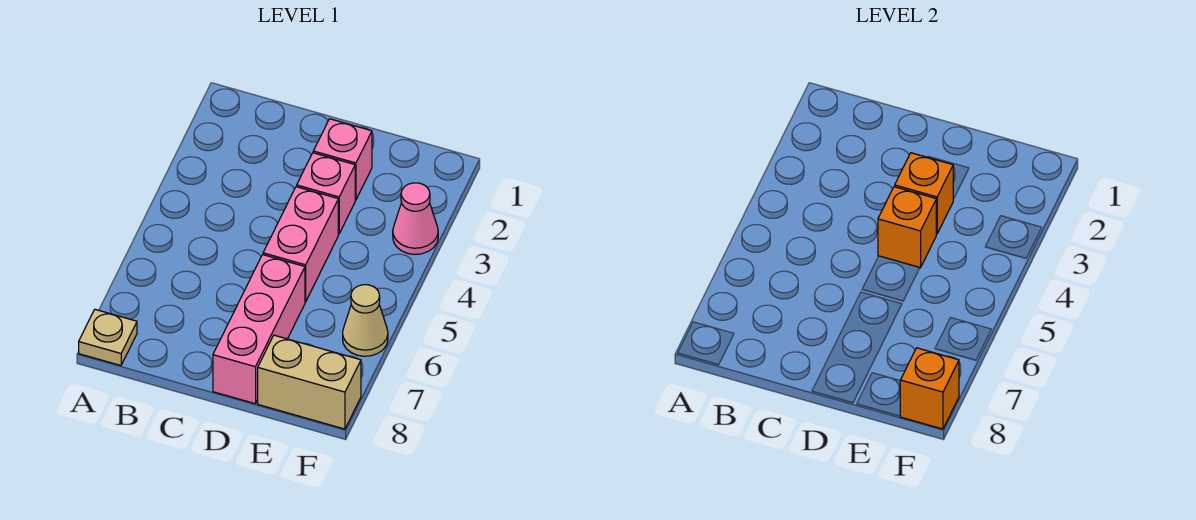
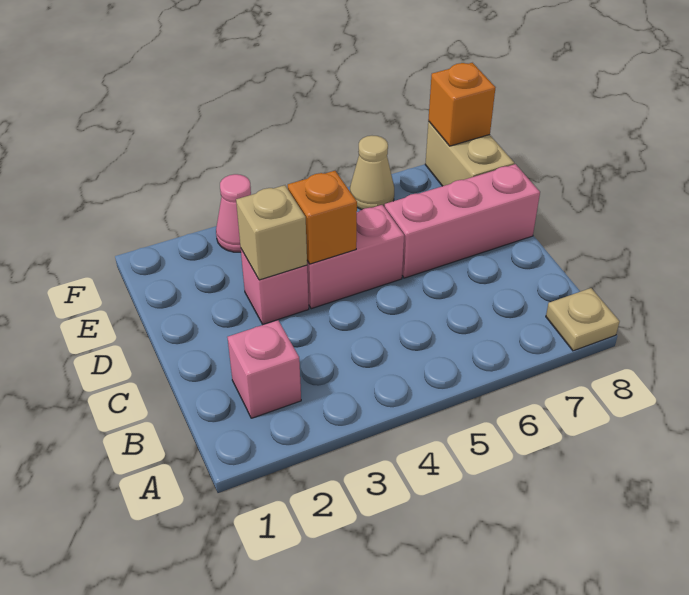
pink 1x1 brick [313,119,372,200] -> pink 1x1 brick moved to [228,320,301,418]
orange 1x1 brick [895,153,953,234] -> tan 1x1 brick [236,185,307,280]

